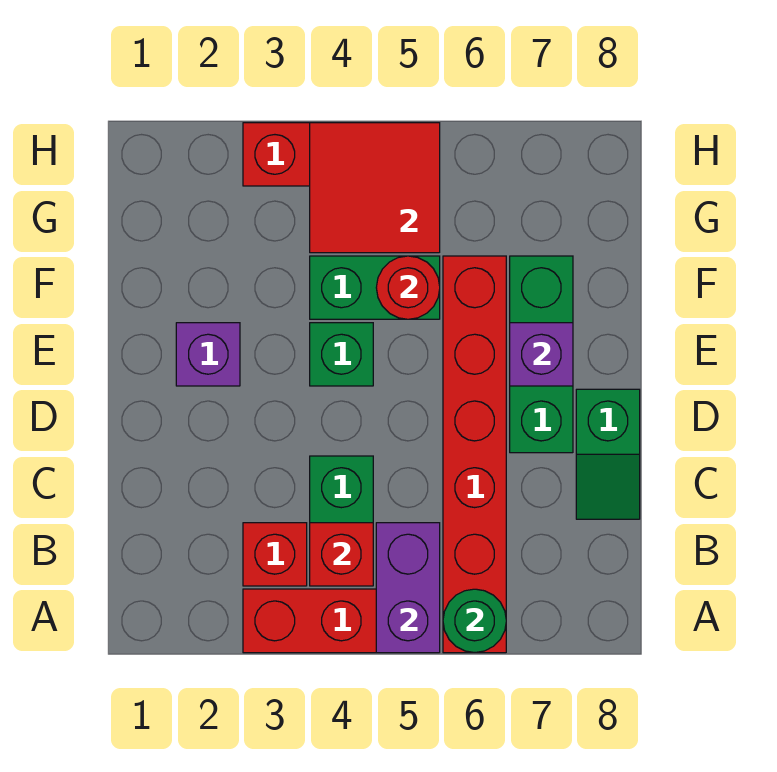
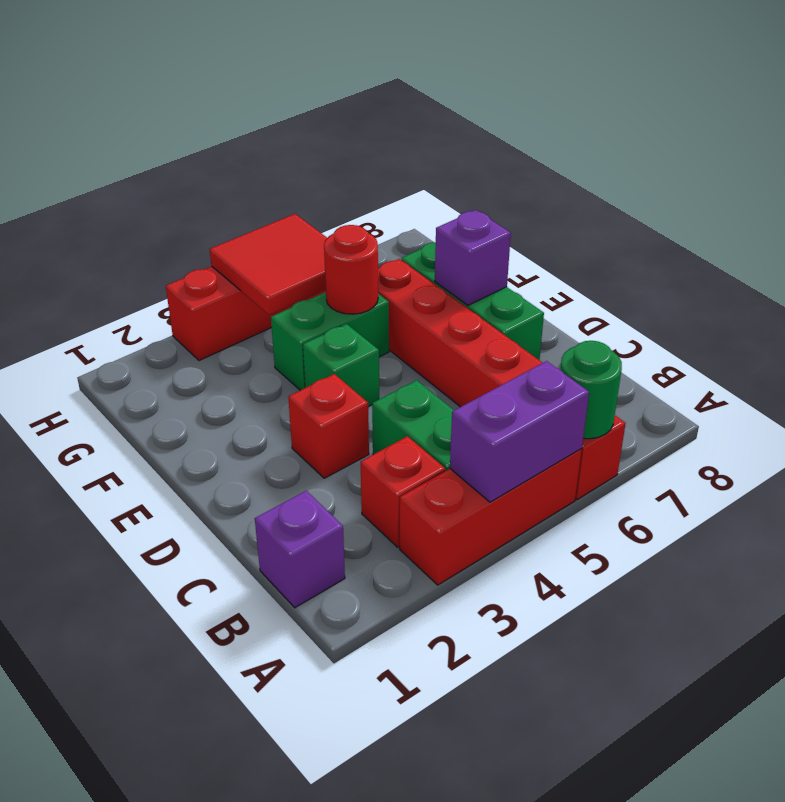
purple 1x2 brick [376,523,440,653] -> purple 1x2 brick turned to [450,361,589,502]
red 1x1 brick [310,523,373,586] -> red 1x1 brick moved to [288,374,369,478]
green 1x2 slope [576,389,640,519] -> none
purple 1x1 brick [176,323,240,386] -> purple 1x1 brick moved to [255,491,345,608]

